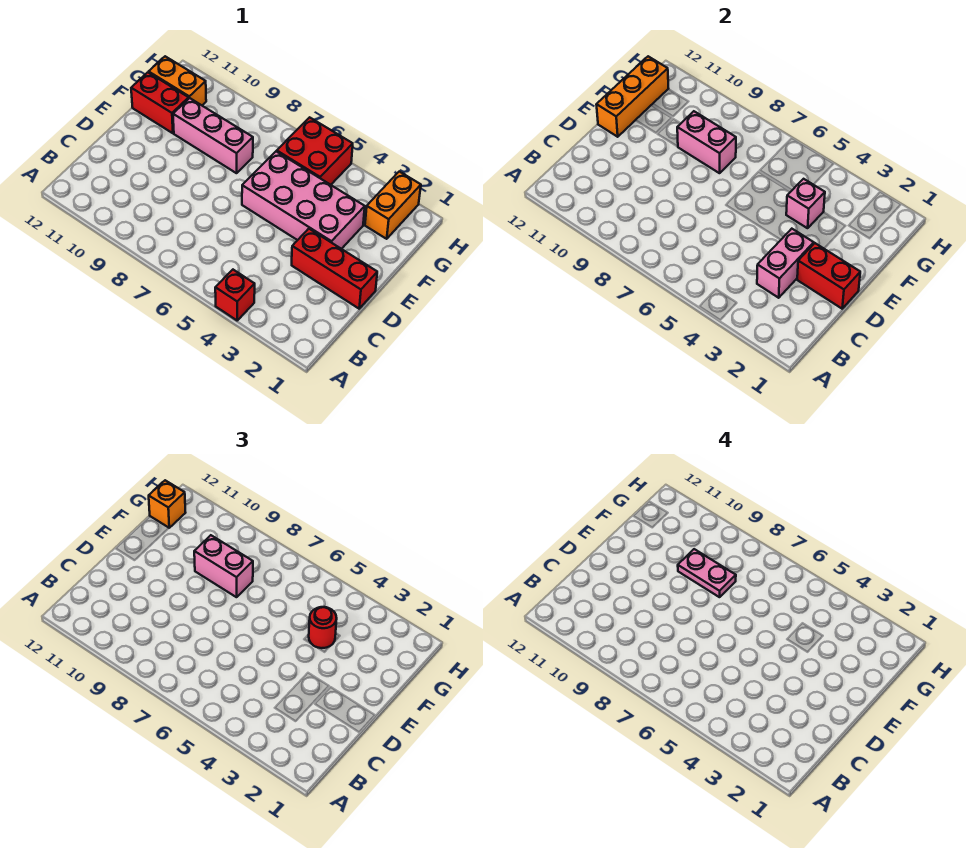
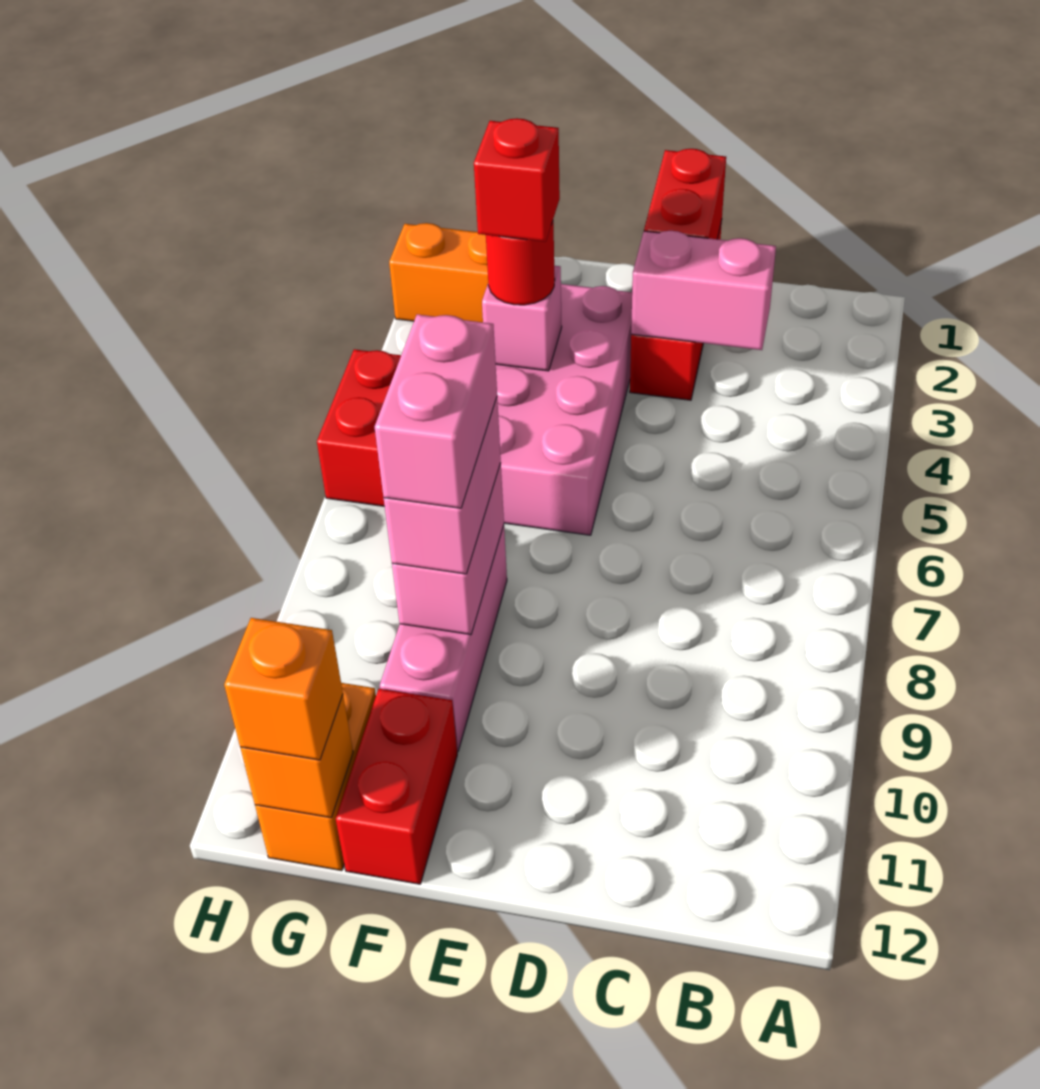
red 1x1 brick [215,270,255,320] -> red 1x1 brick moved to [474,118,560,242]
orange 1x3 brick [596,56,669,137] -> orange 1x1 brick [240,695,353,818]
pink 1x2 plate [678,549,736,597] -> pink 1x2 brick [375,314,497,508]

